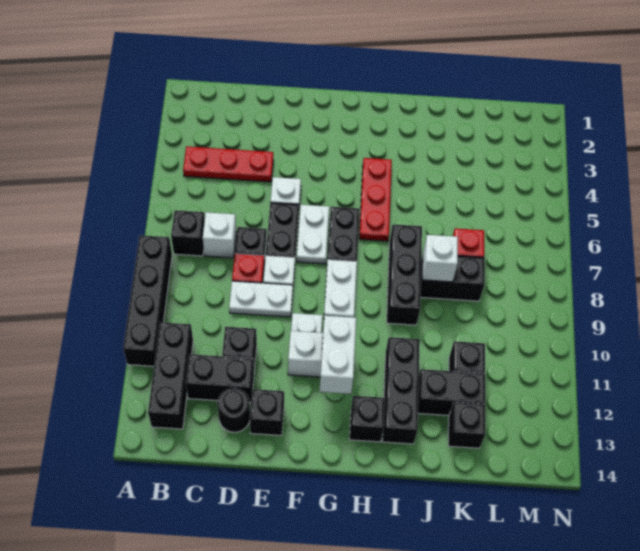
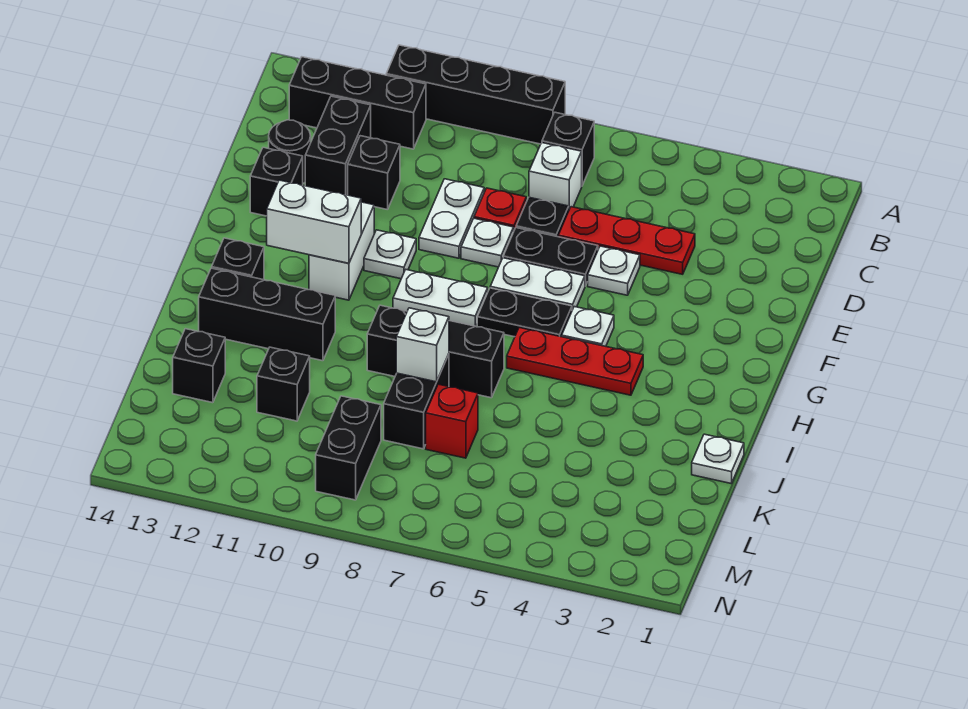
red 1x3 plate [183,146,273,182] -> red 1x3 plate turned to [558,207,695,274]
none -> white 1x1 plate [562,307,614,346]
none -> white 1x1 plate [692,434,744,484]
black 1x2 brick [418,369,485,415] -> black 1x2 brick moved to [316,396,381,500]

